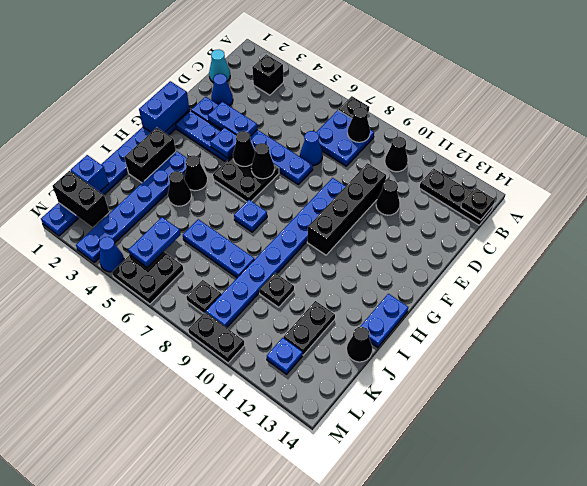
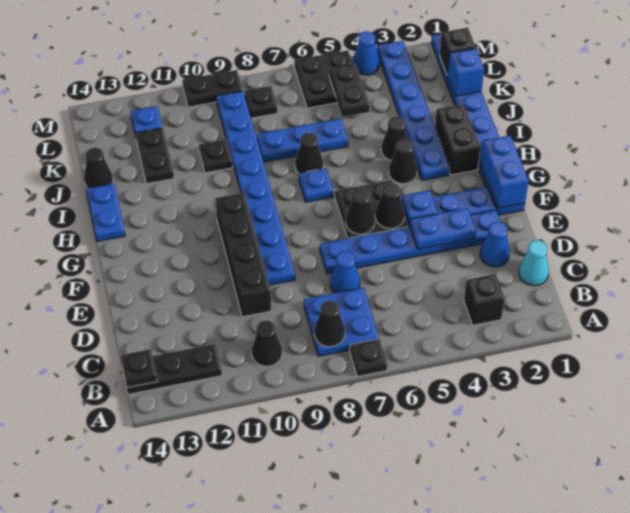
black 1x1 cone [376,180,400,215] -> black 1x1 cone moved to [295,133,323,173]
blue 1x2 plate [128,217,181,268] -> black 1x2 plate [329,63,370,117]
black 1x2 brick [53,171,109,227] -> black 1x1 brick [440,28,476,75]

